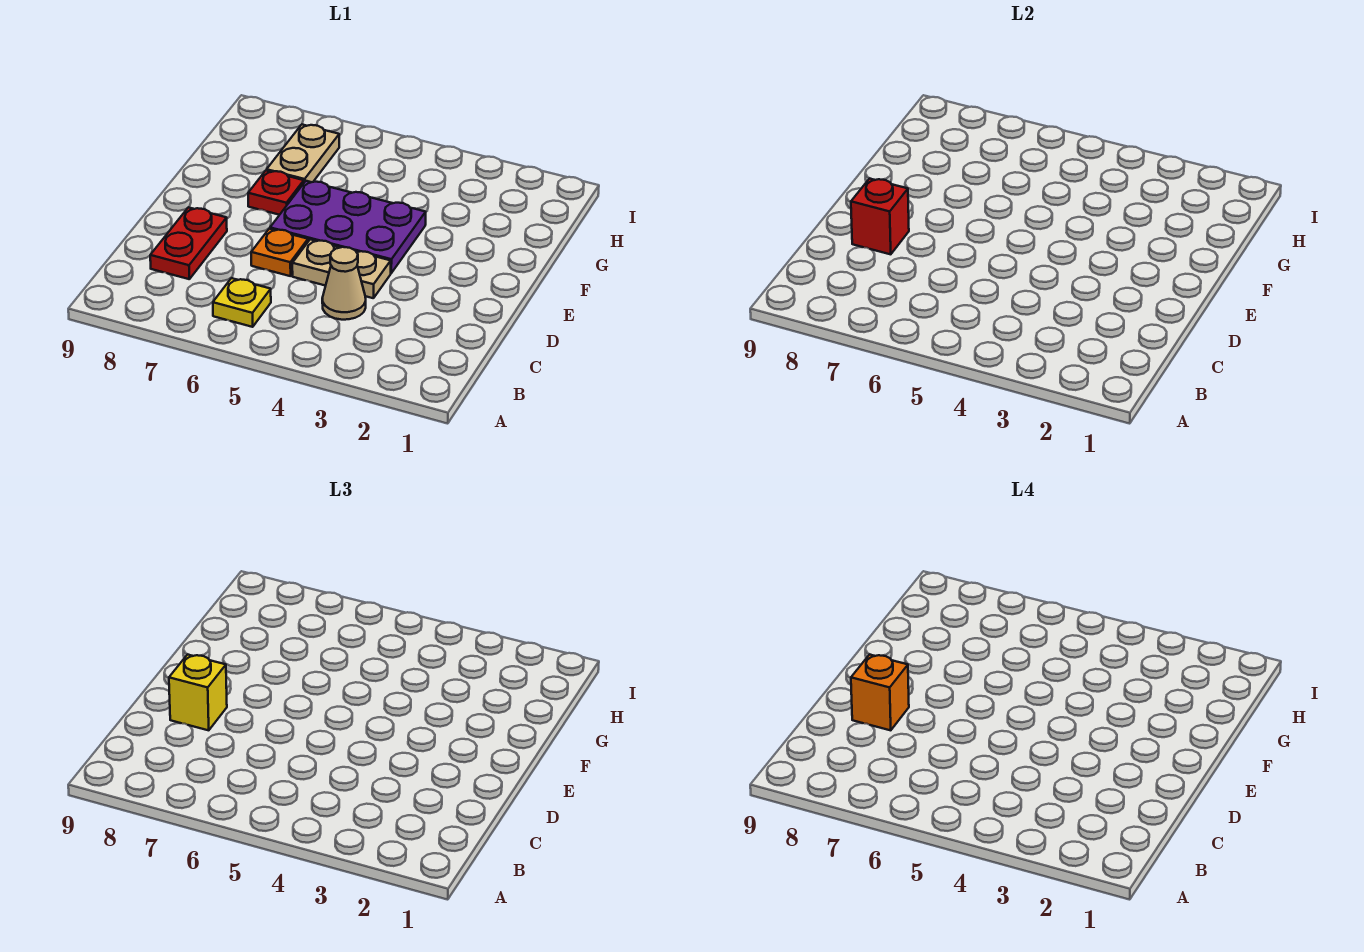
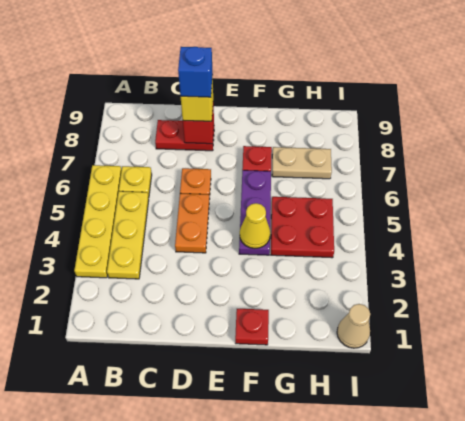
none -> yellow 1x4 plate [74,165,122,278]
none -> yellow 1x3 plate [107,191,149,279]
tan 1x1 cone [322,247,366,320] -> tan 1x1 cone moved to [337,304,370,348]
tan 1x2 plate [292,239,391,298] -> orange 1x2 plate [175,193,209,253]
orange 1x1 brick [851,654,909,730] -> blue 1x1 brick [178,47,213,97]
purple 2x3 plate [270,181,426,273] -> purple 1x3 plate [239,170,271,255]
none -> red 1x1 plate [235,309,269,345]
none -> yellow 1x1 cone [240,203,270,249]
none -> red 2x2 plate [271,197,334,258]

